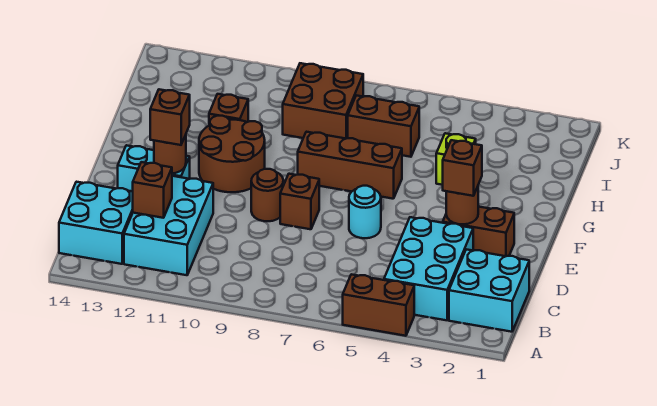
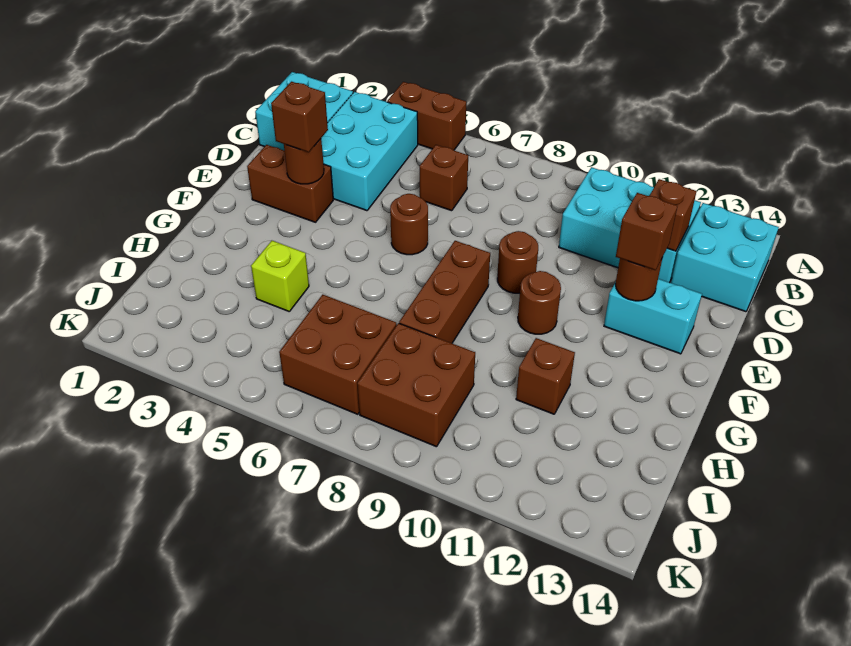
cyan 2x3 brick [124,176,213,275] -> cyan 2x3 brick turned to [559,167,701,282]
cyan 1x1 round brick [349,186,381,238] -> brown 1x1 round brick [390,194,428,255]
brown 1x1 brick [280,174,319,229] -> brown 1x1 brick moved to [420,145,468,211]
brown 2x2 round brick [199,116,265,192] -> brown 1x1 round brick [518,271,561,334]
brown 1x3 brick [298,132,402,199] -> brown 1x3 brick turned to [399,241,490,343]
brown 1x2 brick [348,95,419,157] -> brown 2x2 brick [279,295,397,414]

